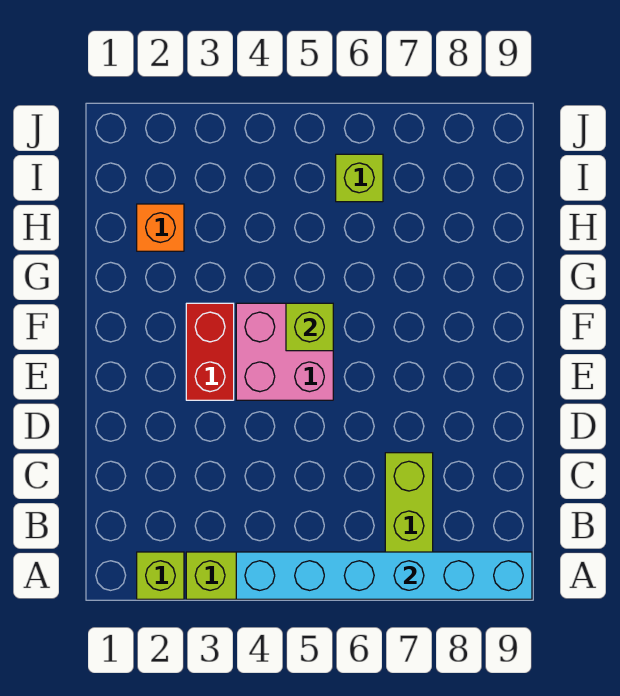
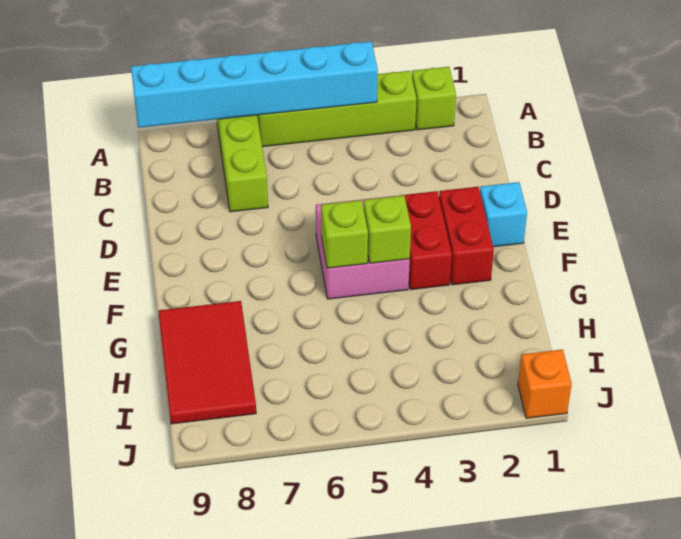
none -> cyan 1x1 brick [480,182,527,247]
none -> red 1x2 brick [439,187,494,285]
none -> red 2x3 tile [158,301,256,424]
orange 1x1 brick [137,204,184,251] -> orange 1x1 brick moved to [518,349,572,418]
lime 1x1 brick [336,154,383,202] -> lime 1x1 brick moved to [364,195,411,263]

